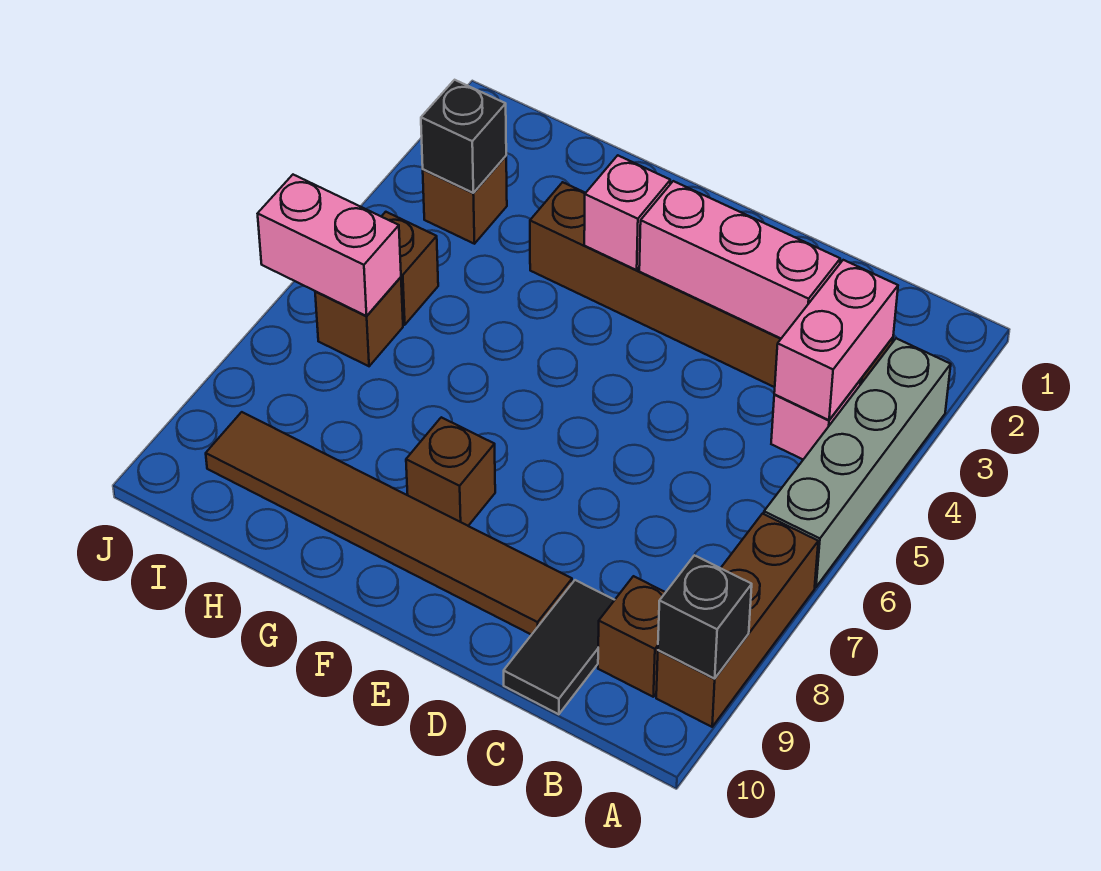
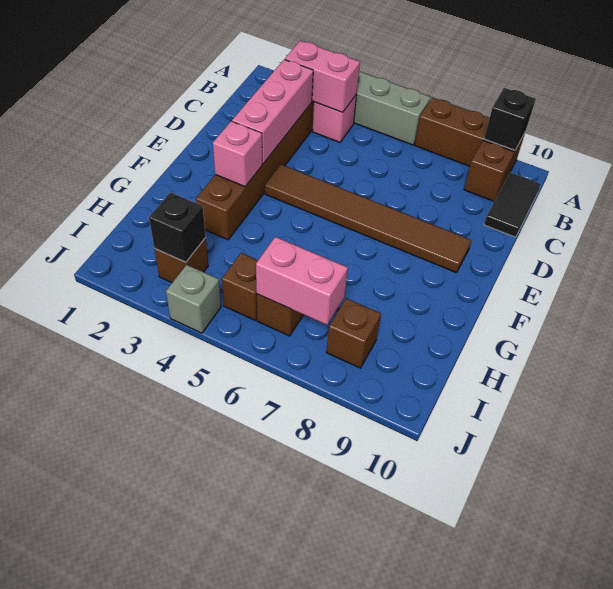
black 1x2 tile [504,580,614,714] -> black 1x2 tile turned to [484,172,541,237]
brown 1x6 tile [206,412,572,635] -> brown 1x6 tile turned to [265,165,472,273]
brown 1x1 brick [406,417,495,526] -> brown 1x1 brick moved to [326,298,381,368]
pink 1x2 brick [258,175,401,316] -> pink 1x2 brick turned to [256,237,348,325]
none -> grey 1x1 brick [166,265,221,333]

